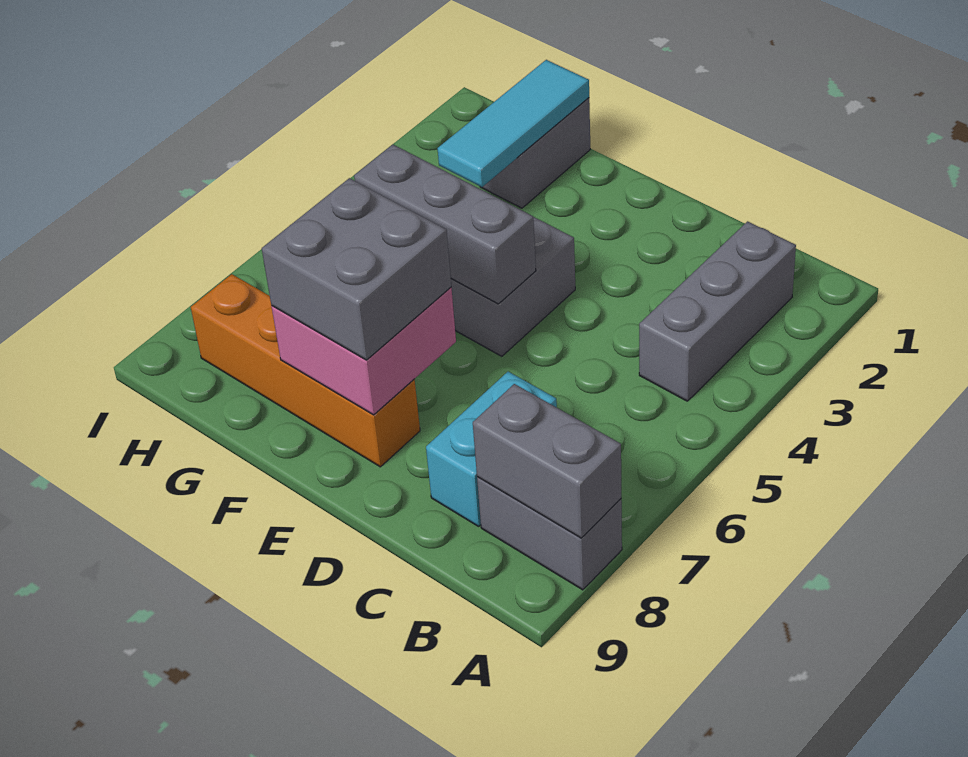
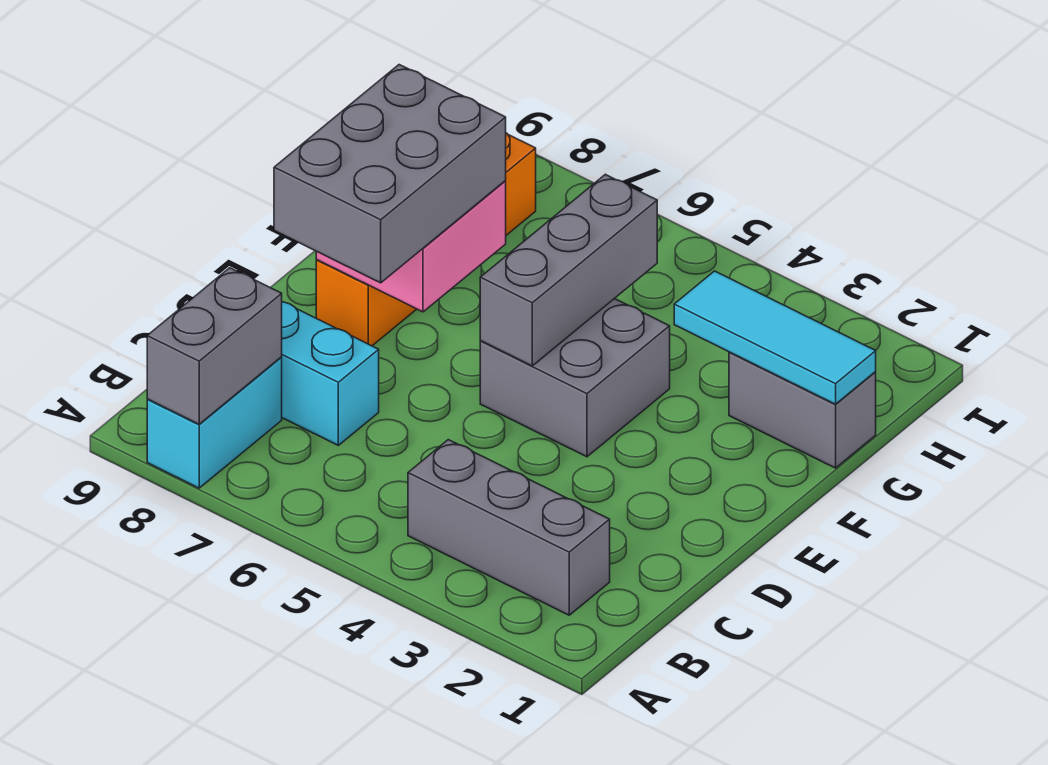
grey 1x2 brick [477,477,622,590] -> cyan 1x2 brick [147,357,282,488]
grey 2x2 brick [262,178,451,360] -> grey 2x3 brick [274,65,506,283]

